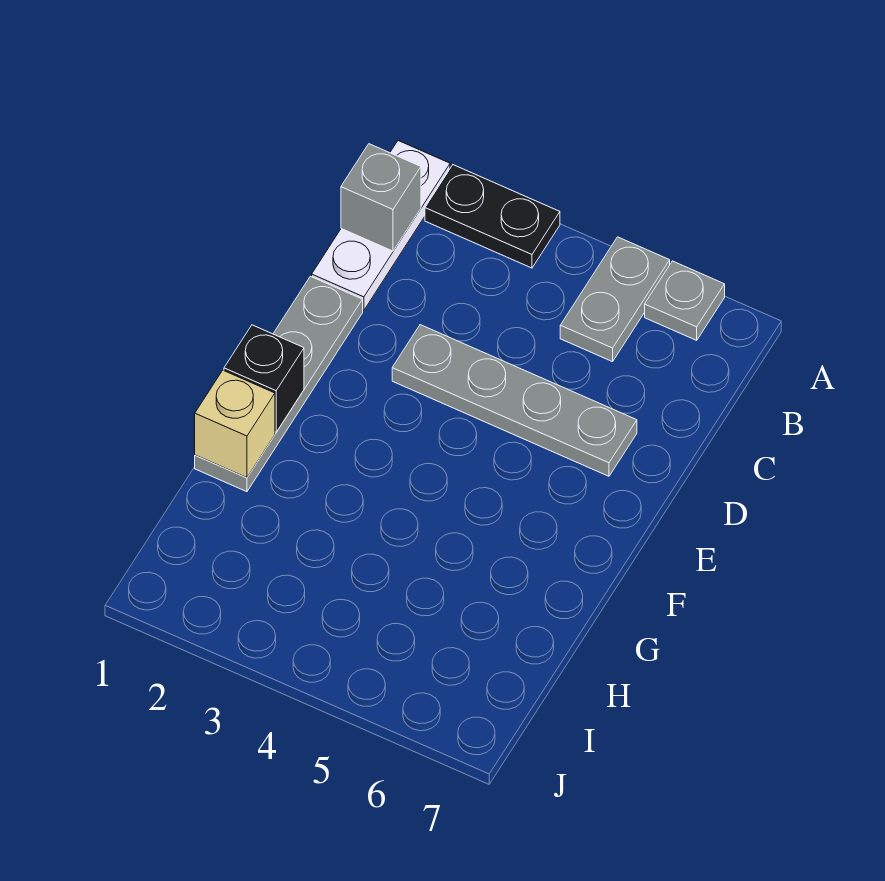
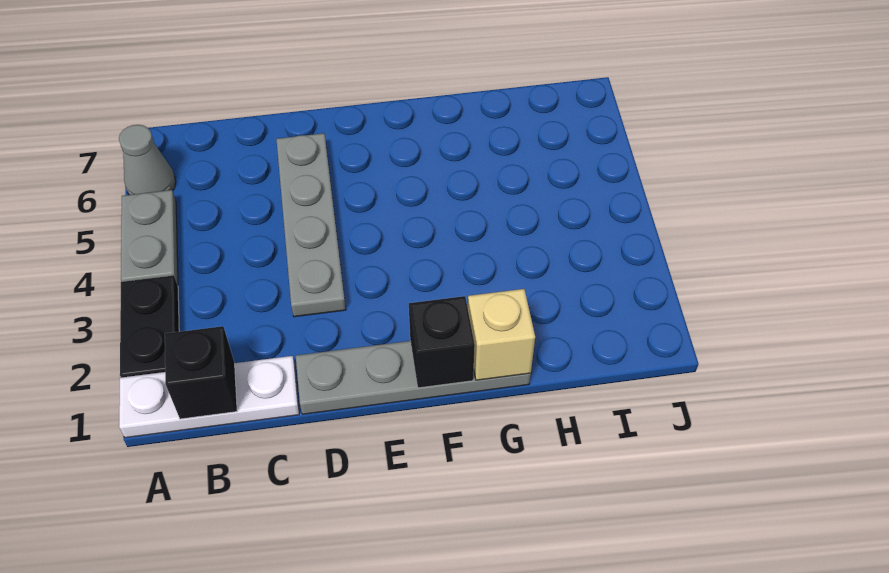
grey 1x2 plate [560,237,670,362] -> grey 1x2 plate turned to [121,190,178,285]
grey 1x1 plate [645,261,725,340] -> grey 1x1 cone [119,125,176,195]
grey 1x1 brick [341,144,421,251] -> black 1x1 brick [165,326,237,419]

